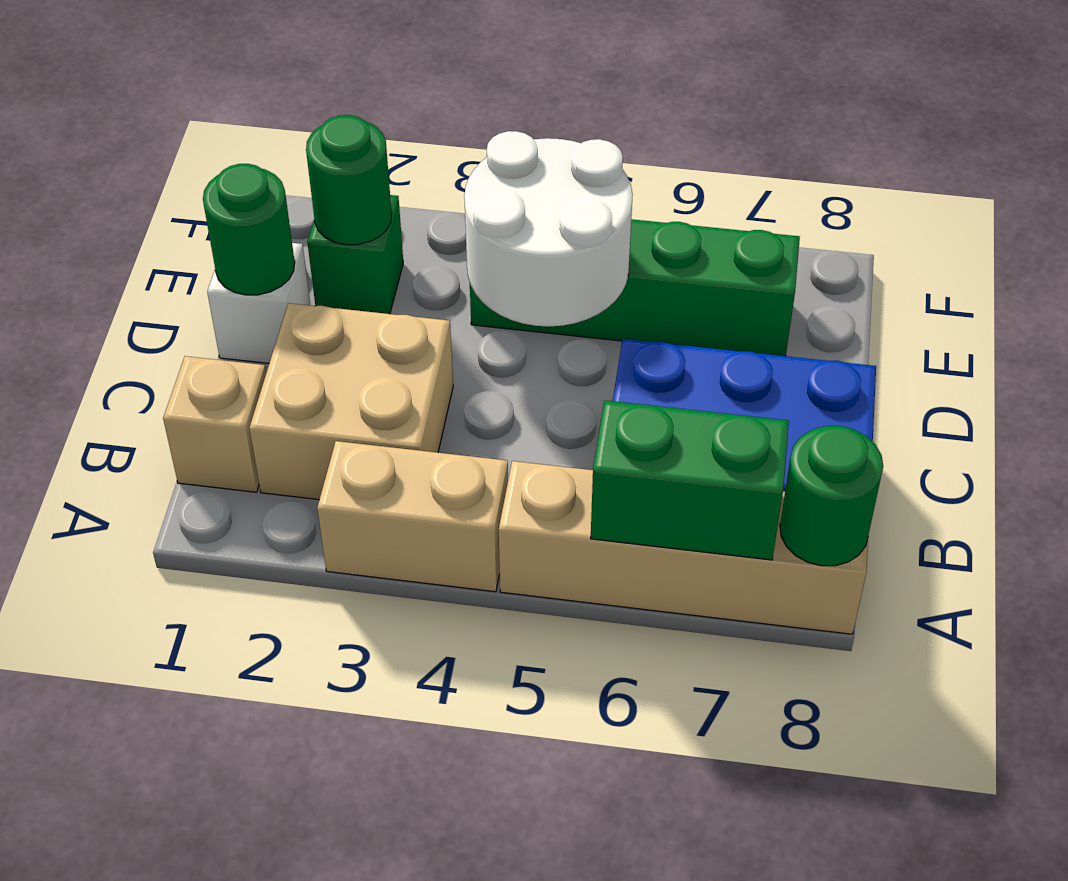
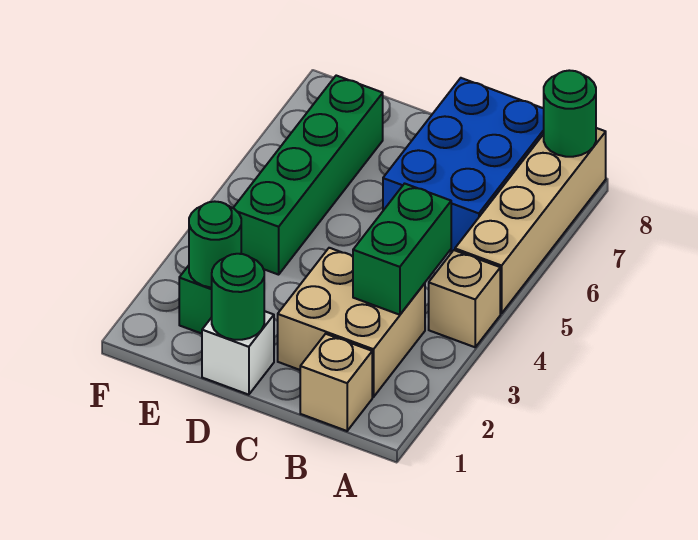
tan 1x2 brick [317,441,508,592] -> tan 1x1 brick [429,250,500,347]
green 1x2 brick [591,400,789,560] -> green 1x2 brick moved to [353,184,451,315]
white 2x2 round brick [464,131,633,327] -> none

